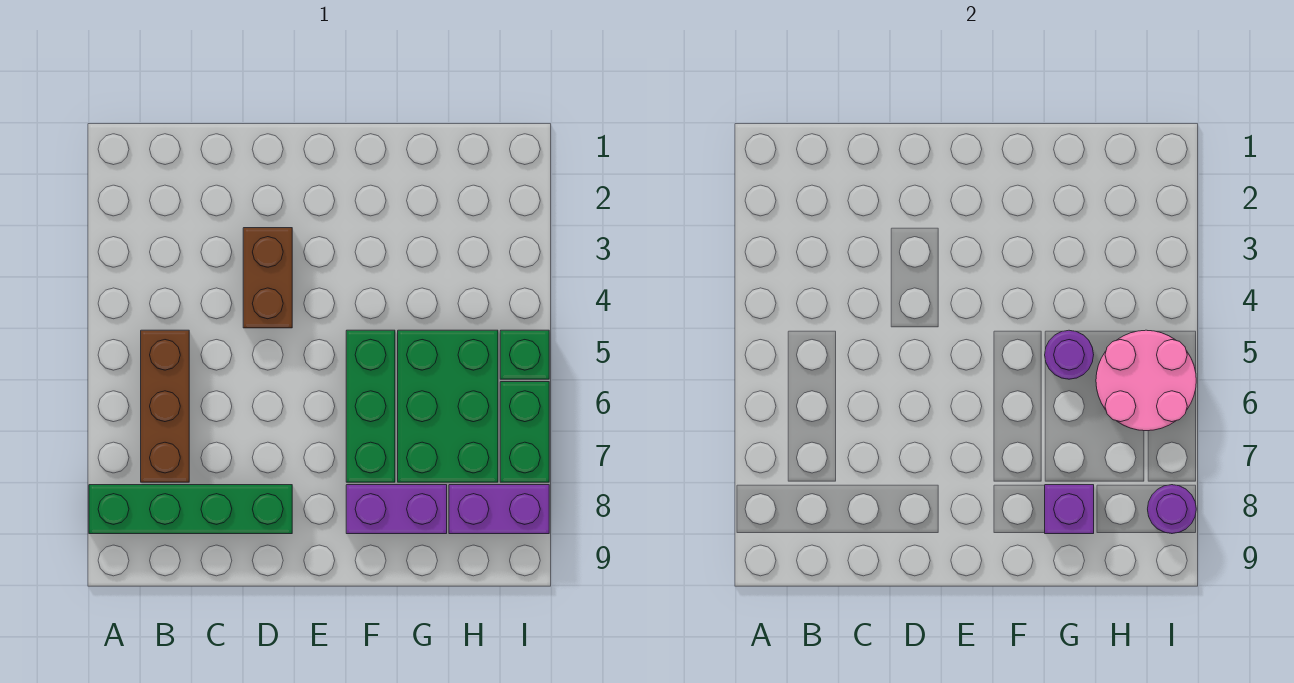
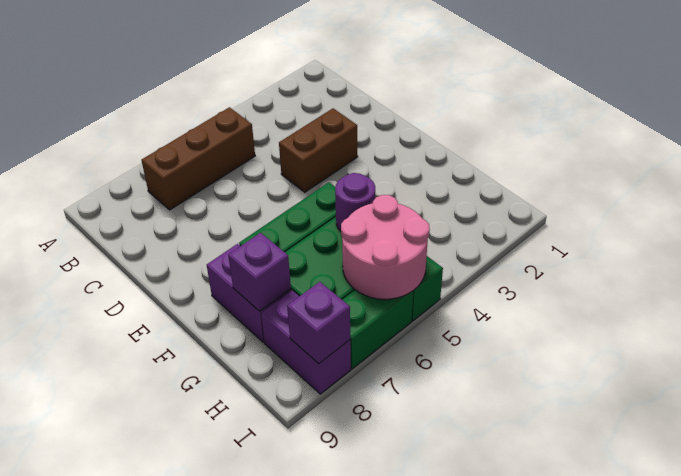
green 1x4 brick [89,485,292,534] -> none
purple 1x1 round brick [1148,485,1196,534] -> purple 1x1 brick [287,282,350,364]

